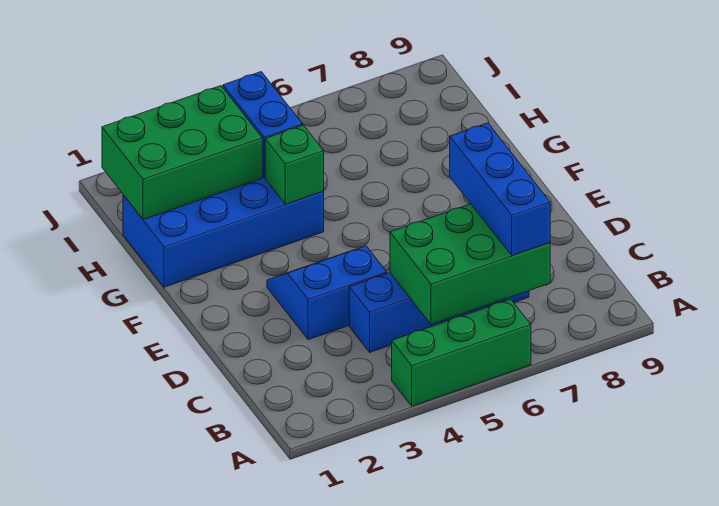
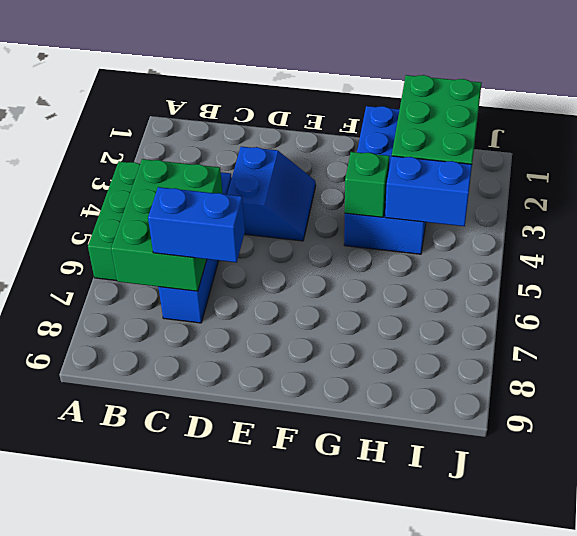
blue 1x3 brick [450,123,550,256] -> blue 1x2 brick [148,187,245,262]

